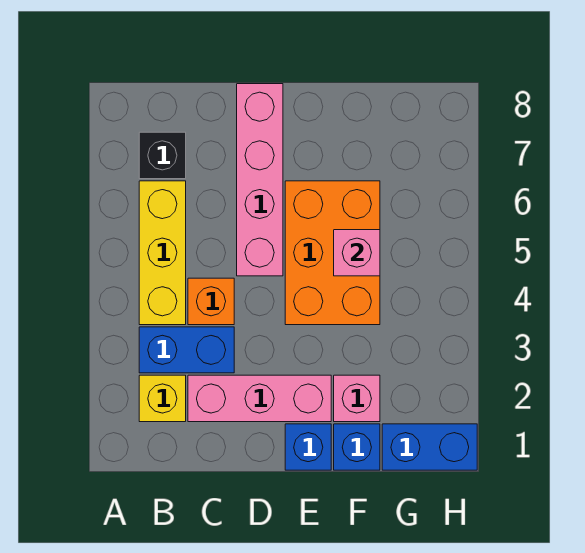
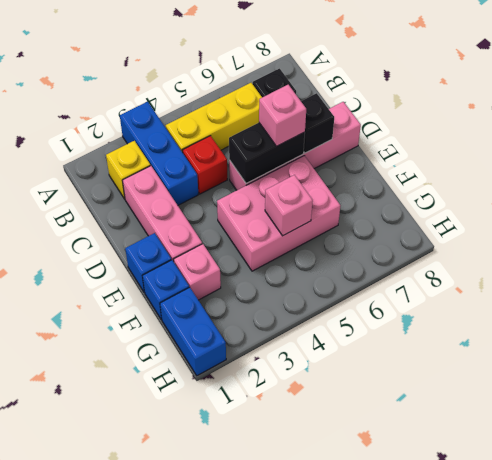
blue 1x2 brick [139,327,234,373] -> blue 1x3 brick [120,102,198,205]
orange 1x1 brick [188,278,234,325] -> red 1x1 brick [182,136,227,194]
none -> black 1x2 brick [229,123,305,184]
none -> pink 1x1 brick [259,85,306,146]
none -> black 1x1 brick [301,93,334,153]
orange 2x3 brick [285,181,380,325] -> pink 2x3 brick [217,156,340,271]

